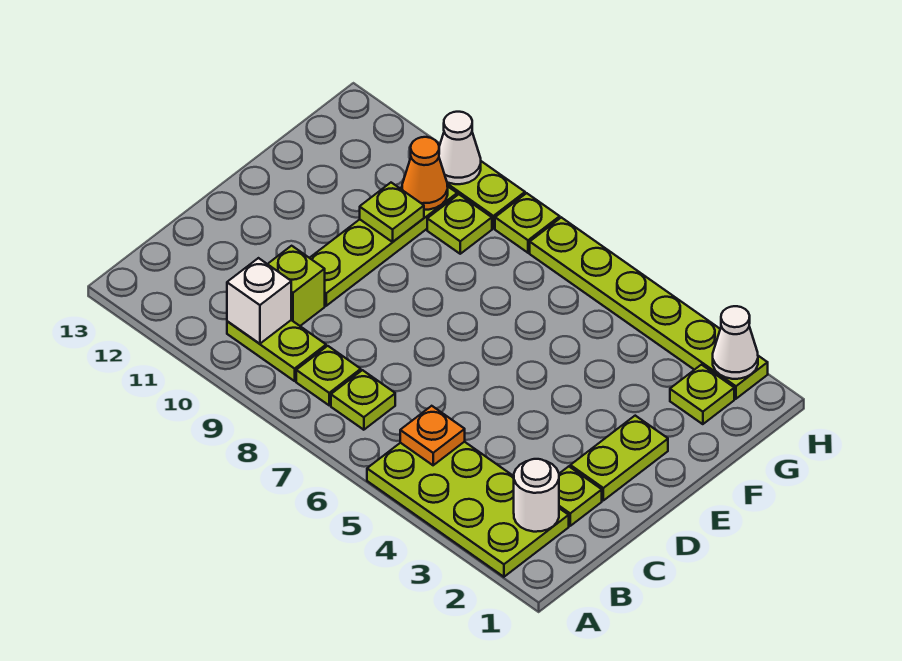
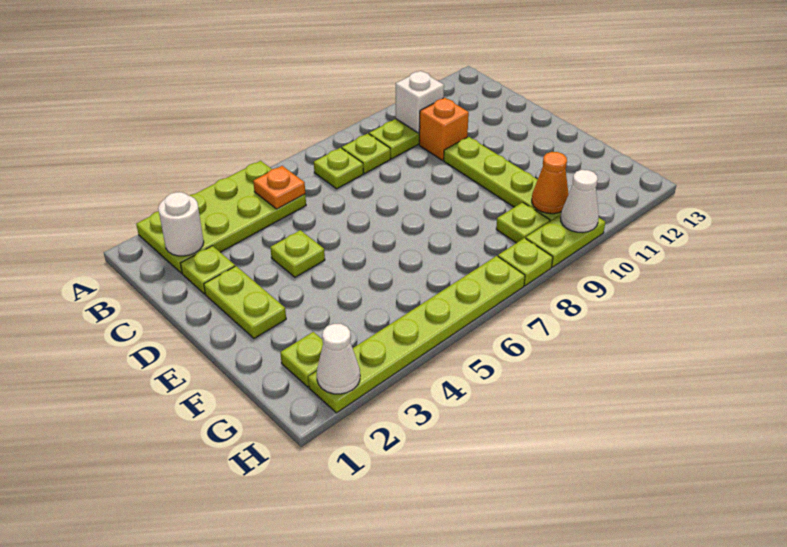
lime 1x1 brick [268,246,325,326] -> orange 1x1 brick [419,98,469,160]
lime 1x1 plate [360,183,424,242] -> lime 1x1 plate moved to [270,230,325,277]

